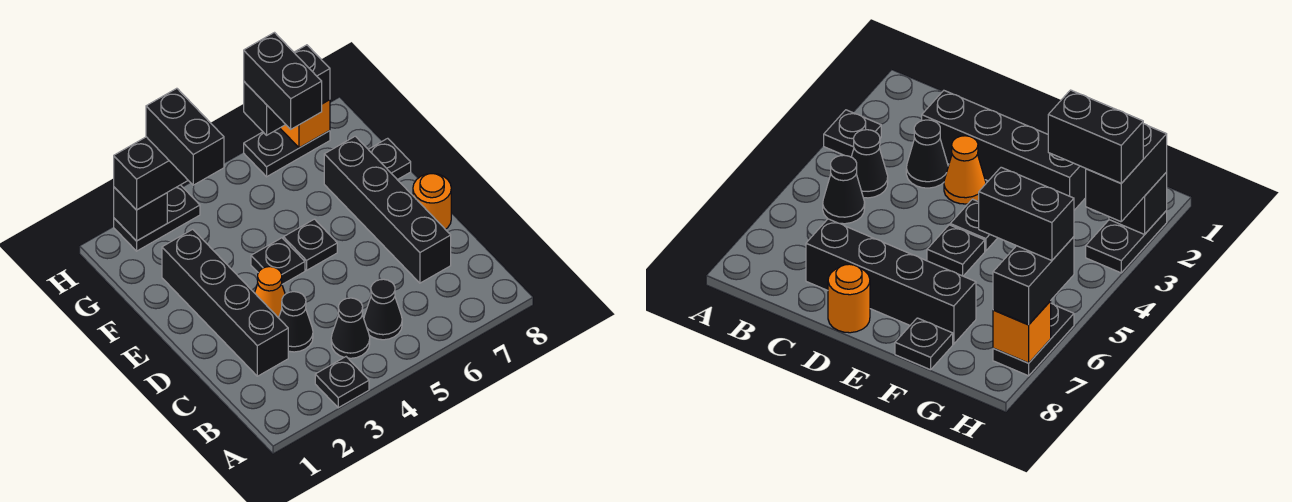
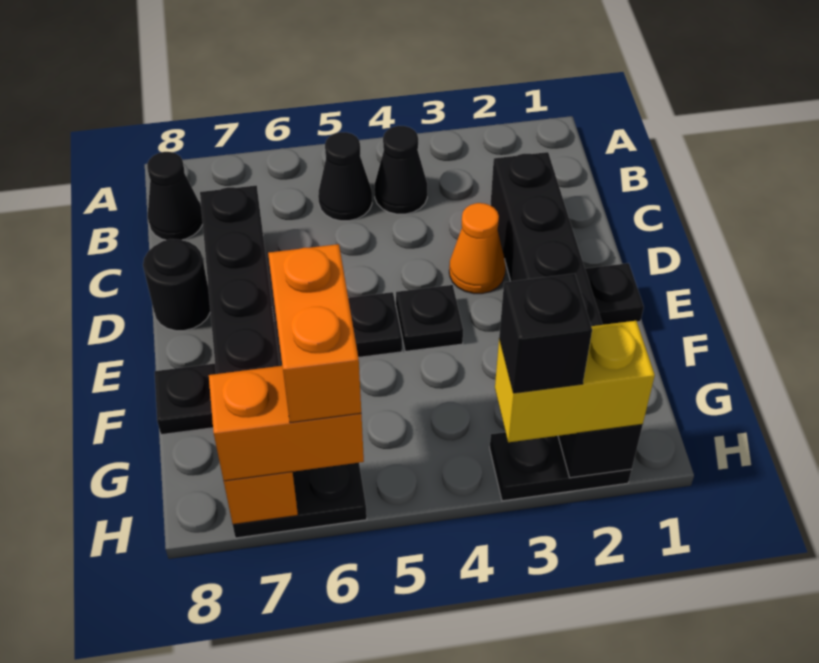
black 1x1 plate [315,357,369,408] -> black 1x1 plate moved to [585,263,644,325]
black 1x1 cone [279,292,313,352] -> black 1x1 cone moved to [147,152,203,240]
orange 1x1 round brick [413,174,451,229] -> black 1x1 round brick [143,239,210,331]
black 1x2 brick [146,88,224,185] -> black 1x1 brick [499,273,592,393]
black 1x2 brick [244,33,322,129] -> orange 1x2 brick [268,244,361,423]
black 1x2 brick [114,137,188,210] -> yellow 1x2 brick [495,321,655,442]
black 1x2 brick [244,45,330,135] -> orange 1x2 brick [209,366,364,481]

